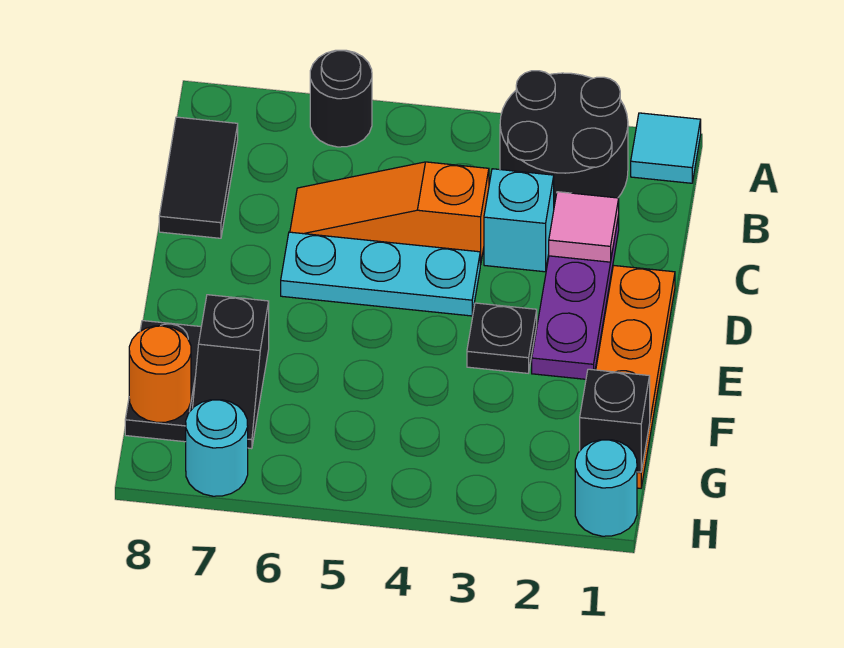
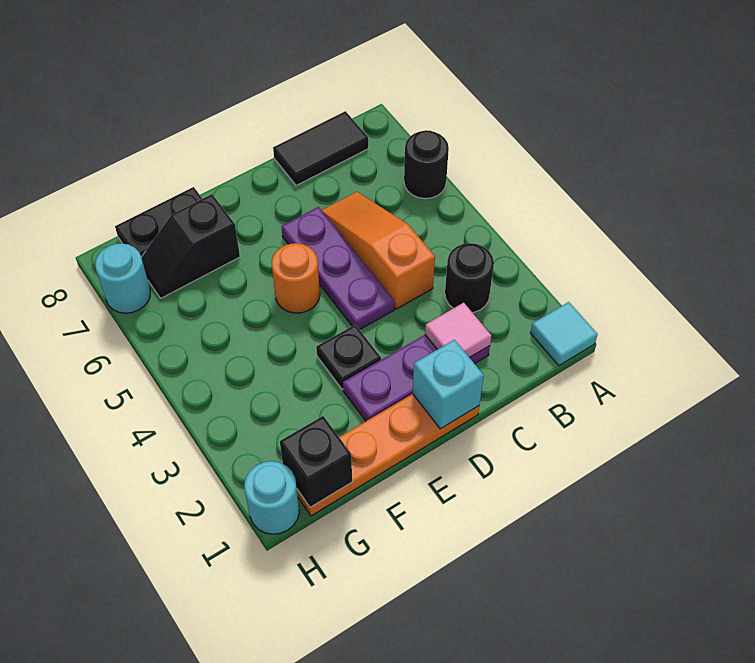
black 2x2 round brick [500,71,628,206] -> black 1x1 round brick [445,243,494,313]
cyan 1x1 brick [484,169,554,272] -> cyan 1x1 brick moved to [412,340,484,429]
cyan 1x3 plate [281,232,480,316] -> purple 1x3 plate [281,207,394,330]
orange 1x1 round brick [129,326,191,422] -> orange 1x1 round brick moved to [271,243,320,313]

